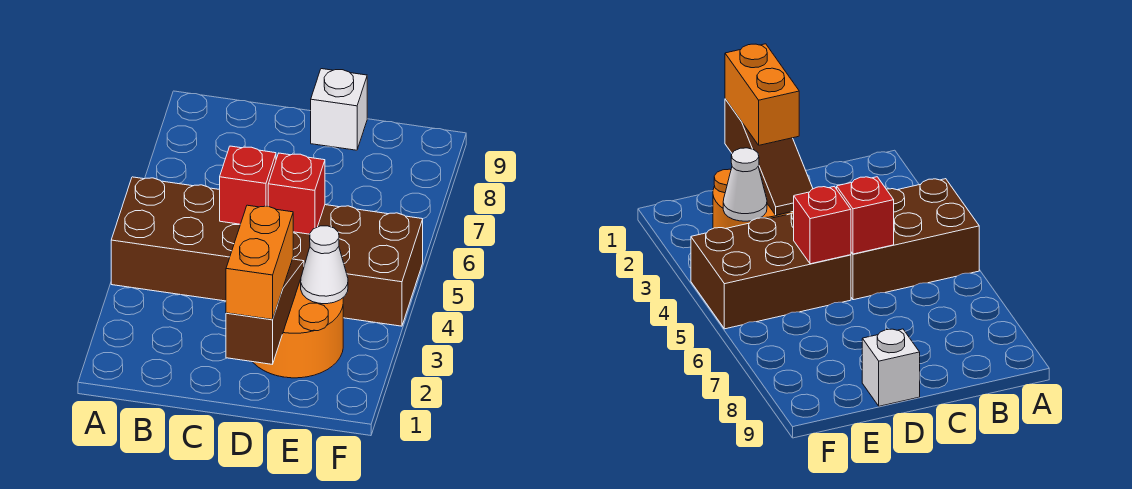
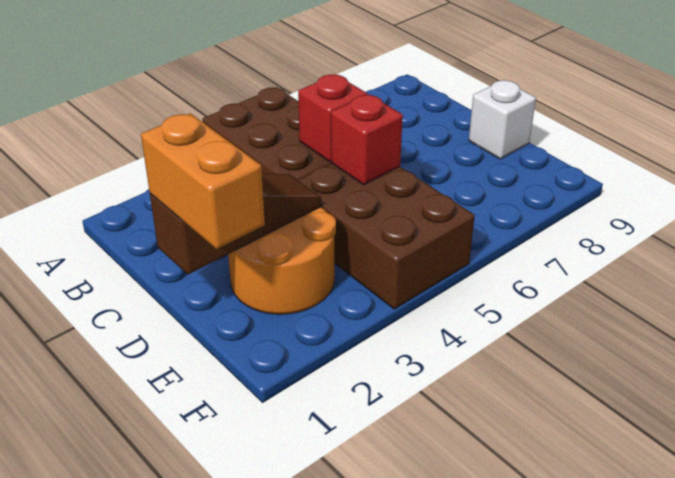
orange 1x2 brick [226,205,293,320] -> orange 1x2 brick turned to [141,113,265,249]
white 1x1 cone [301,226,348,304] -> none

